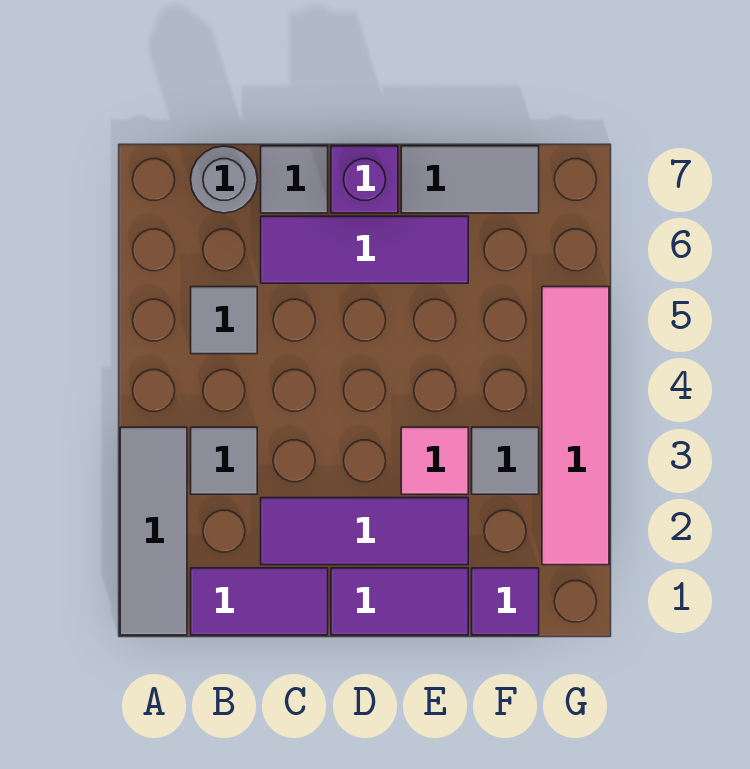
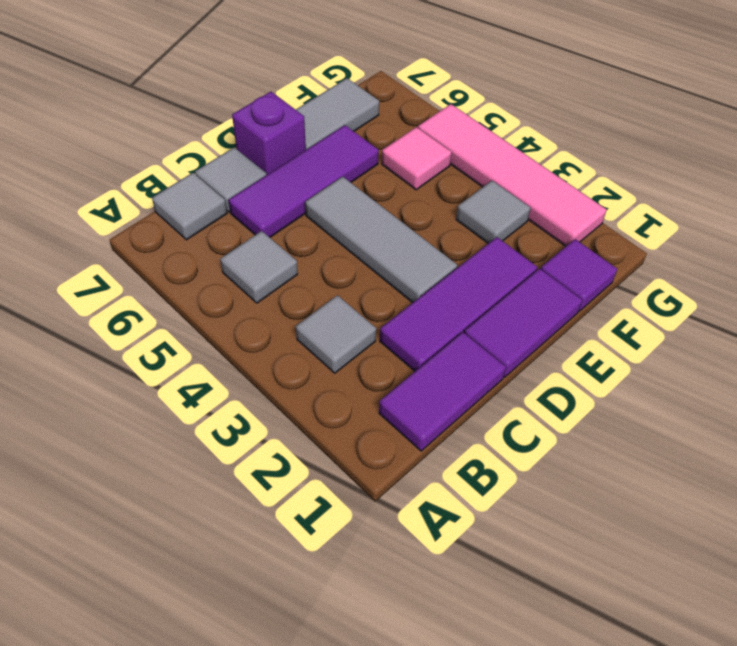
grey 1x3 tile [120,427,187,635] -> grey 1x3 tile moved to [305,177,457,303]
grey 1x1 round brick [191,146,257,213] -> grey 1x1 tile [152,173,227,240]
pink 1x1 tile [401,427,468,494] -> pink 1x1 tile moved to [382,127,452,190]

